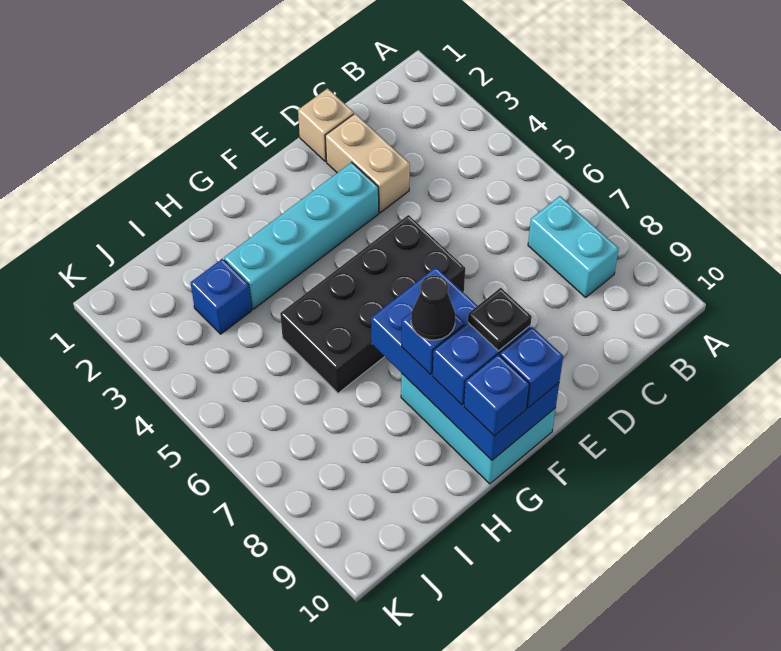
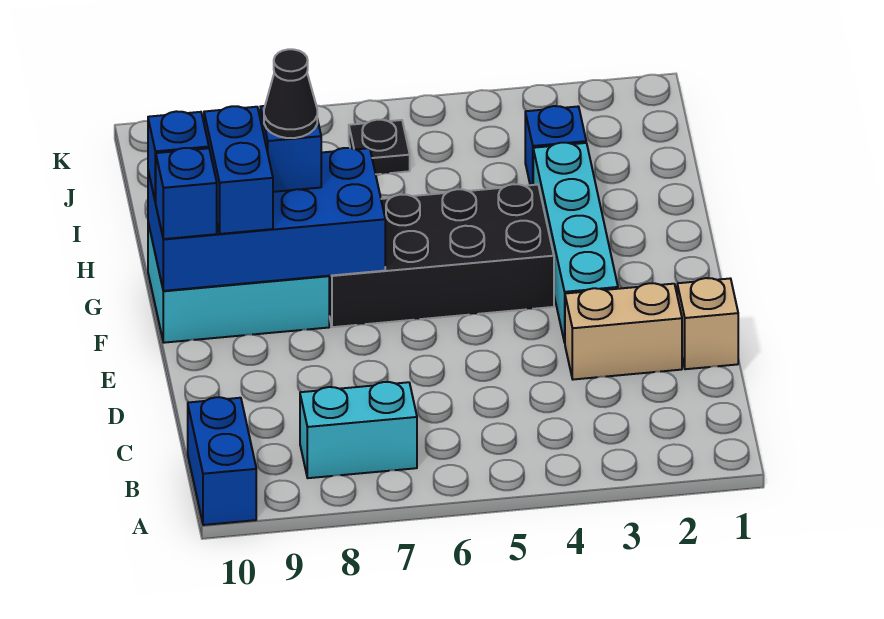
none -> blue 1x2 brick [188,397,256,525]
black 2x4 brick [280,215,465,393] -> black 2x4 brick turned to [329,184,554,327]
black 1x1 plate [468,288,532,351] -> black 1x1 plate moved to [349,120,410,174]

